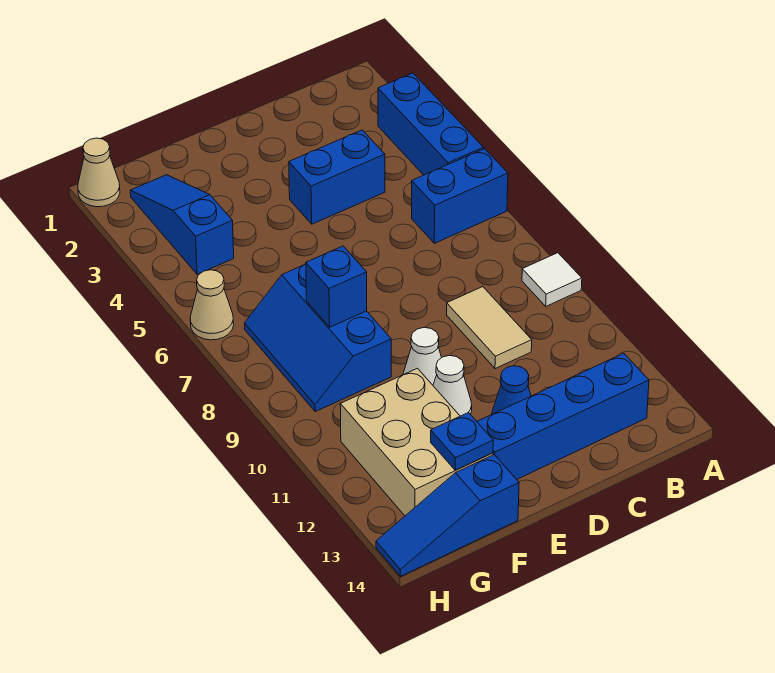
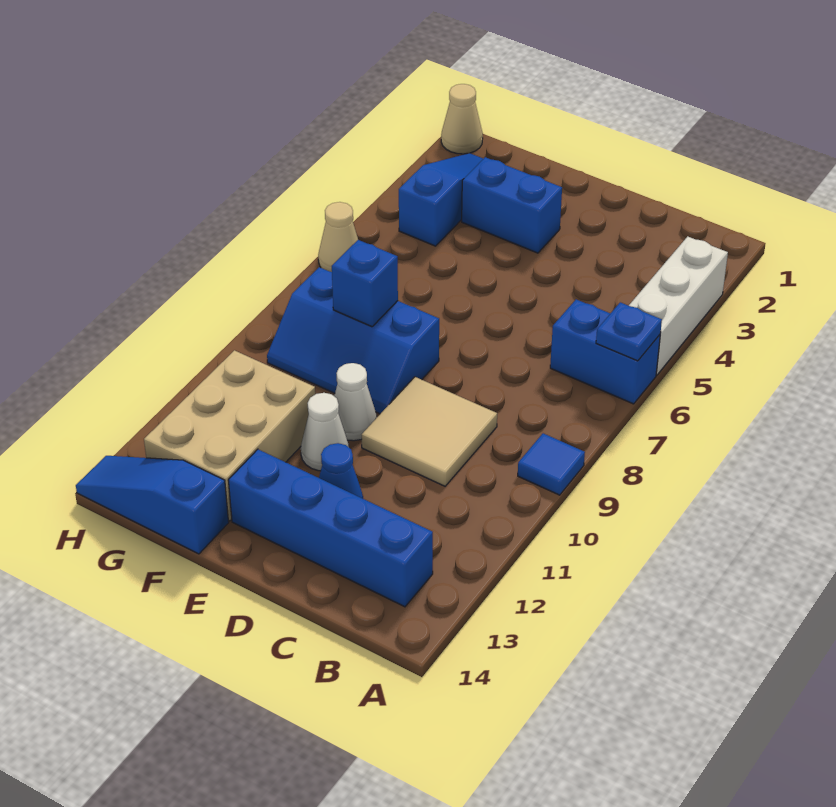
blue 1x3 brick [378,73,484,175] -> white 1x3 brick [629,236,728,375]
white 1x1 tile [522,253,582,306] -> blue 1x1 tile [518,433,585,495]
blue 1x2 brick [289,130,385,224] -> blue 1x2 brick moved to [462,157,562,253]
tan 1x2 tile [447,287,532,369] -> tan 2x2 tile [362,377,497,486]
blue 2x3 slope [245,264,391,412] -> blue 2x3 slope turned to [267,267,439,414]
blue 1x1 plate [431,412,493,470] -> blue 1x1 plate moved to [596,302,662,361]

